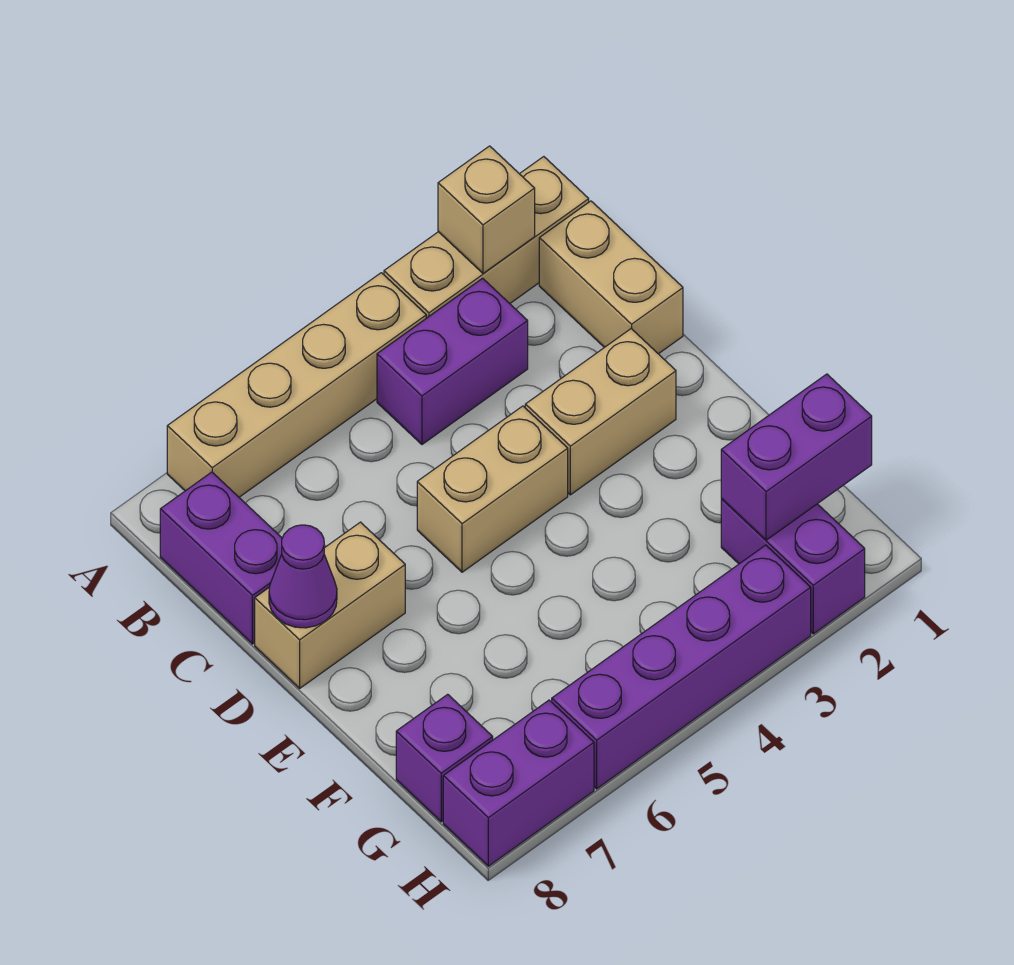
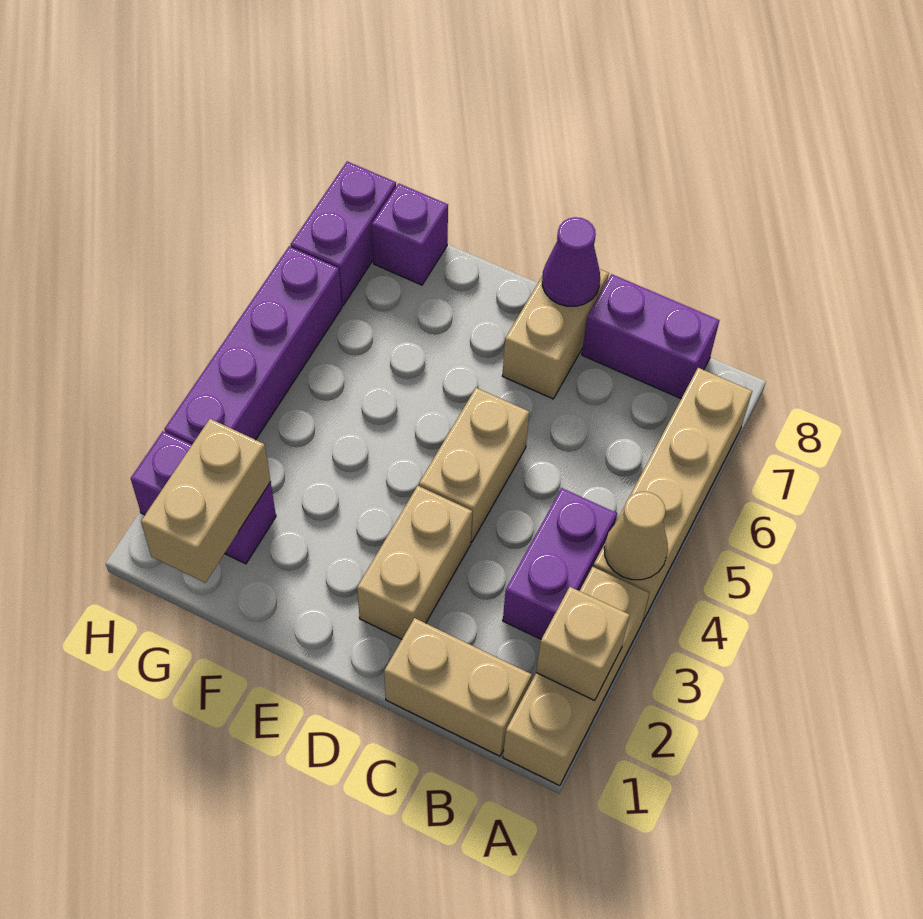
none -> tan 1x1 cone [604,492,668,580]
purple 1x2 brick [721,374,872,540] -> tan 1x2 brick [141,419,271,583]

